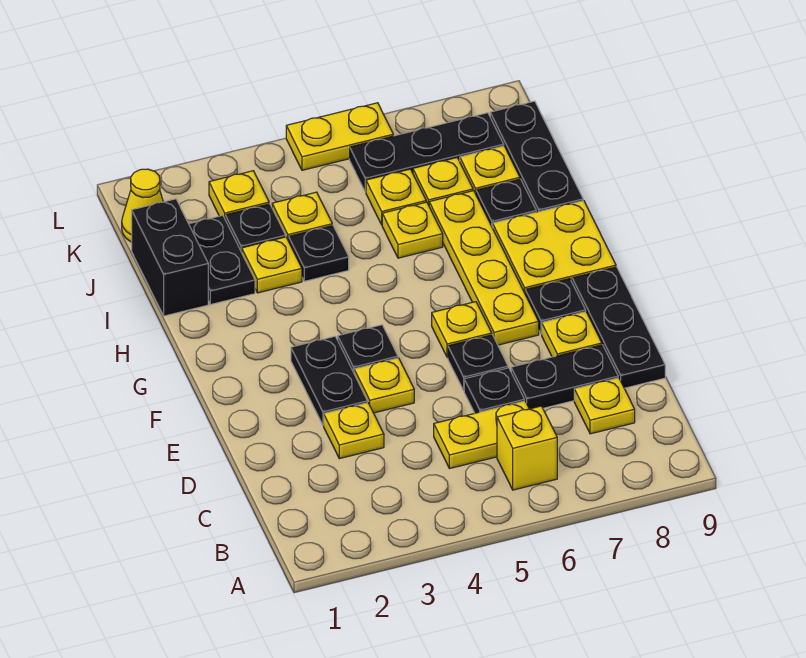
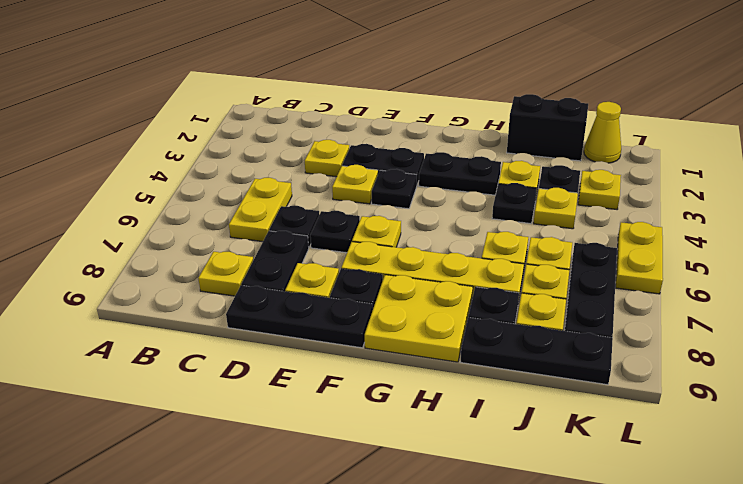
yellow 1x1 brick [497,406,557,490] -> none
black 1x2 plate [189,215,255,304] -> black 1x2 plate moved to [419,152,501,195]

